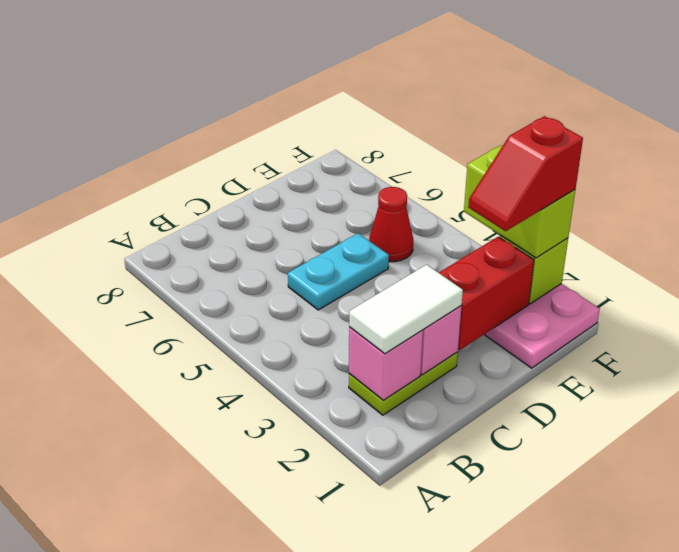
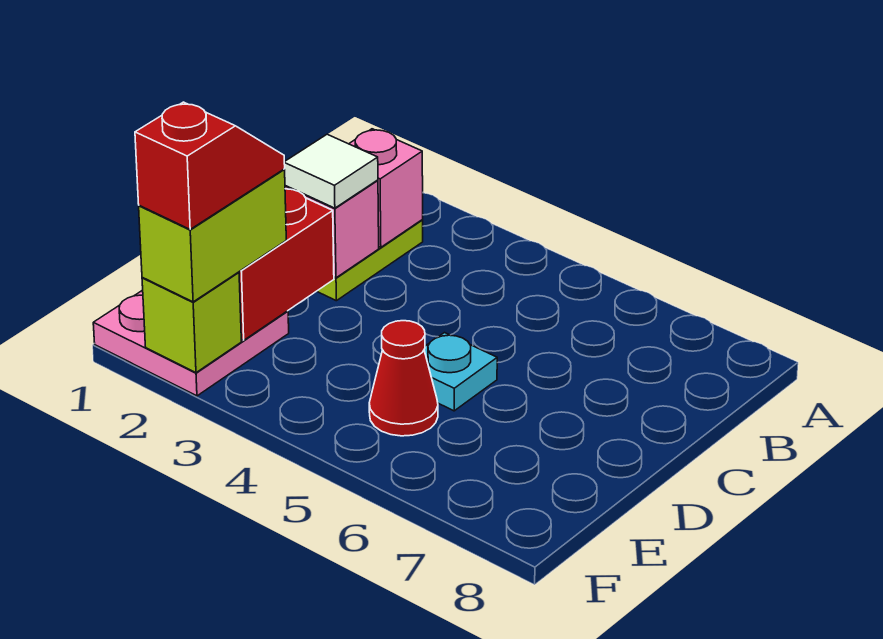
white 1x2 tile [349,265,463,354] -> white 1x1 tile [284,134,378,208]
cyan 1x2 plate [288,233,389,310] -> cyan 1x1 plate [424,333,497,411]
lime 1x2 brick [464,145,575,258] -> lime 1x2 brick turned to [139,169,286,302]

